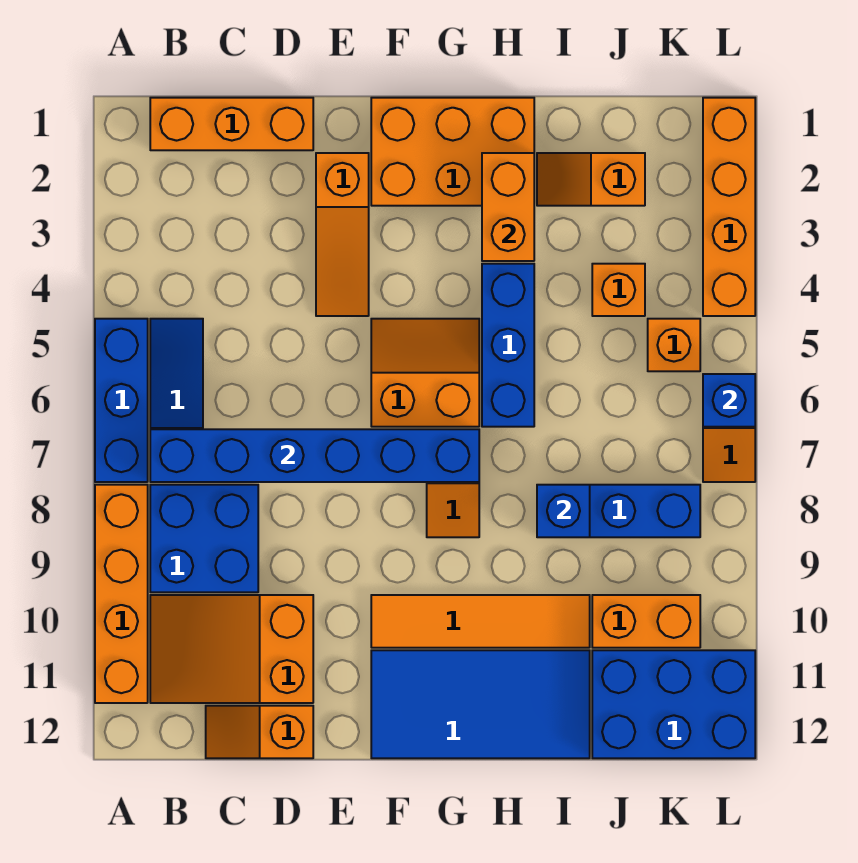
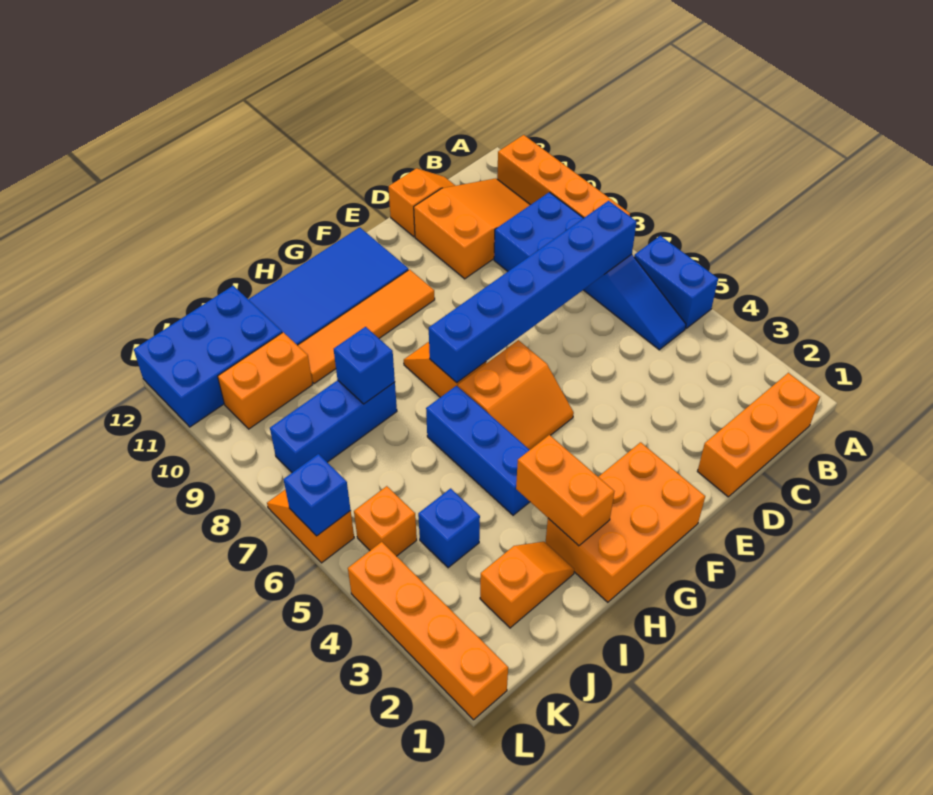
blue 1x3 brick [95,319,148,482] -> blue 1x2 brick [634,236,718,328]
orange 1x3 slope [316,153,369,316] -> none
orange 1x1 brick [592,264,645,316] -> blue 1x1 brick [418,488,480,568]

